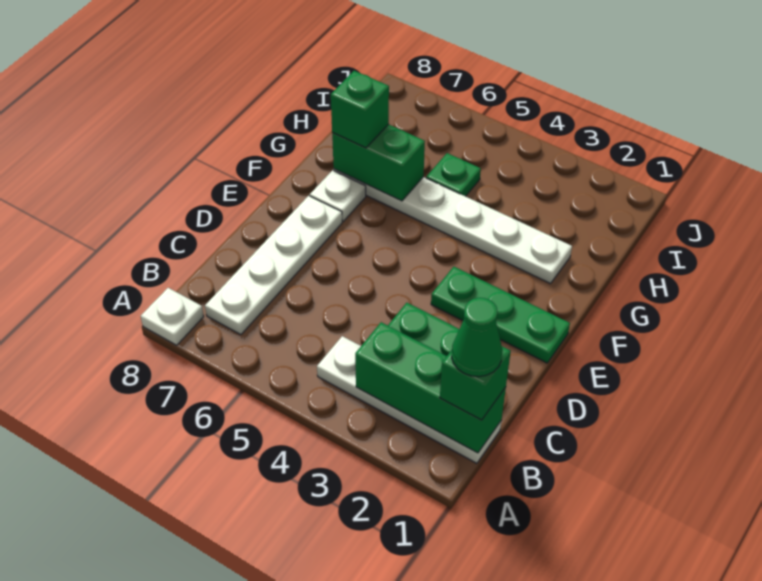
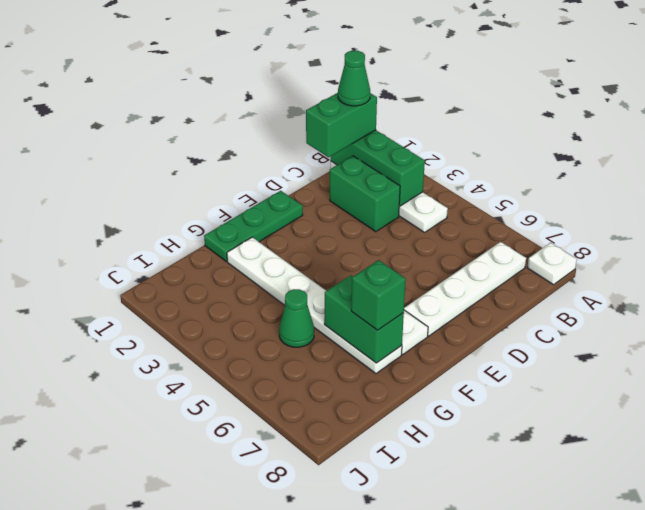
green 1x1 brick [440,346,511,420] -> green 1x2 brick [306,93,377,157]
green 1x3 plate [431,267,570,363] -> green 1x3 plate turned to [204,191,303,261]
green 1x1 plate [426,153,481,196] -> green 1x1 cone [279,289,314,347]

